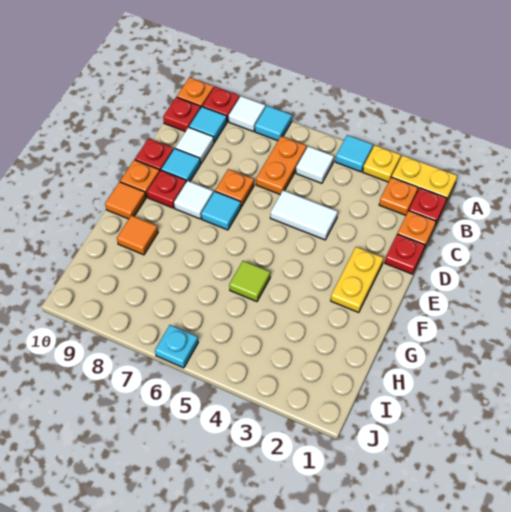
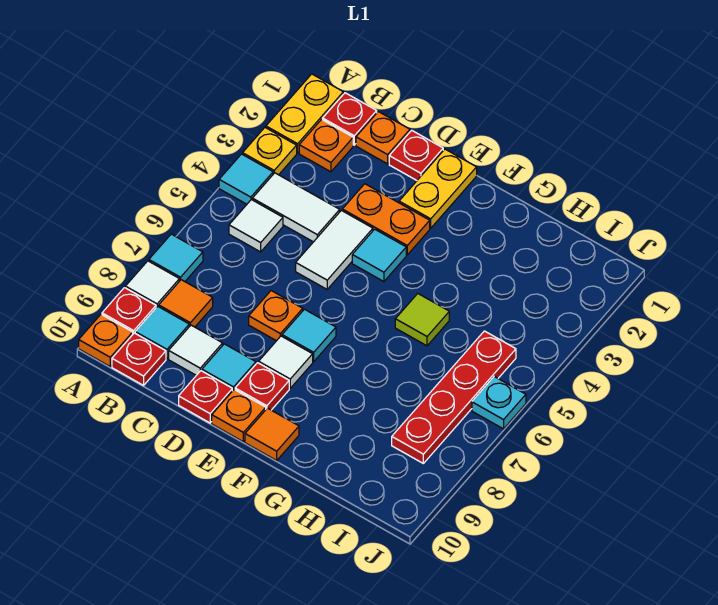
none -> white 1x2 tile [252,173,340,242]
orange 1x2 plate [256,136,307,194] -> orange 1x2 plate moved to [342,184,430,255]
yellow 1x2 plate [331,247,384,313] -> yellow 1x2 plate turned to [399,149,477,228]
none -> cyan 1x1 tile [352,229,406,282]
orange 1x1 tile [117,215,158,255] -> orange 1x1 tile moved to [159,280,213,327]
none -> red 1x4 plate [392,331,516,463]

